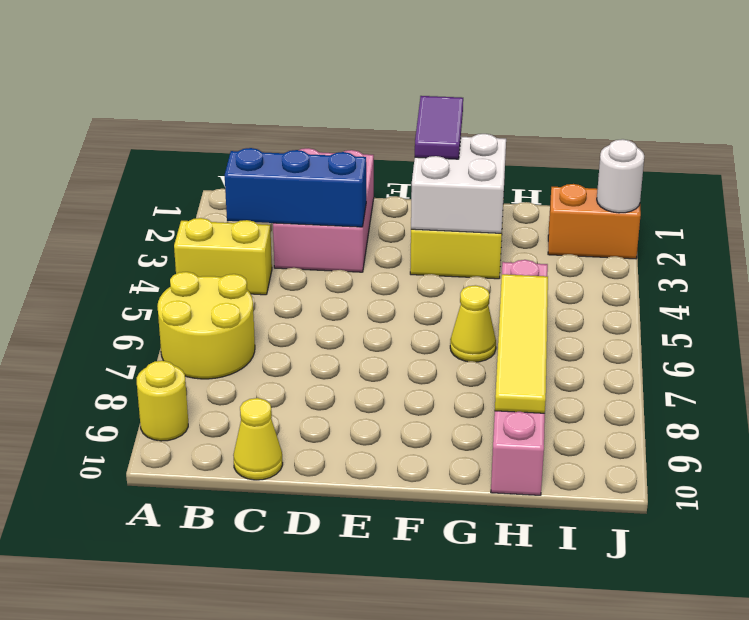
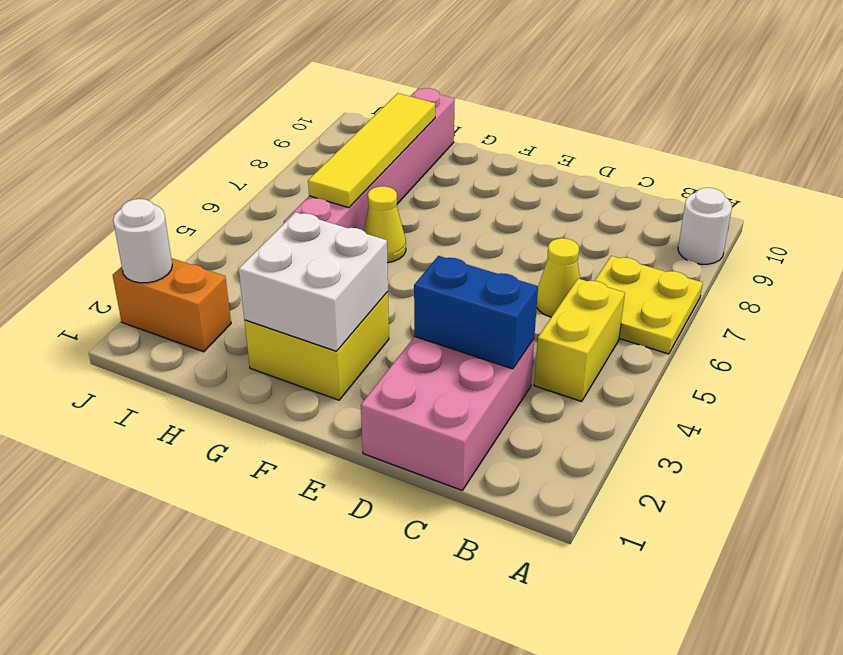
yellow 1x2 brick [174,218,272,295] -> yellow 1x2 brick turned to [534,279,625,401]
yellow 2x2 round brick [157,272,255,379] -> yellow 2x2 plate [595,256,703,354]
yellow 1x1 round brick [137,361,188,441] -> white 1x1 round brick [678,188,732,264]
blue 1x3 brick [225,148,366,227] -> blue 1x2 brick [414,256,538,369]
yellow 1x1 cone [233,398,283,480] -> yellow 1x1 cone moved to [537,238,580,317]
purple 1x2 tile [415,96,463,159] -> none

